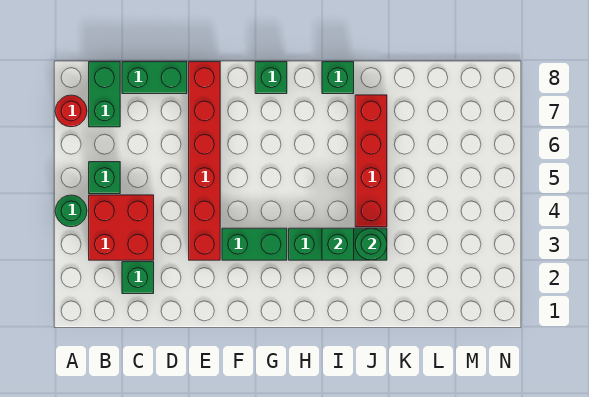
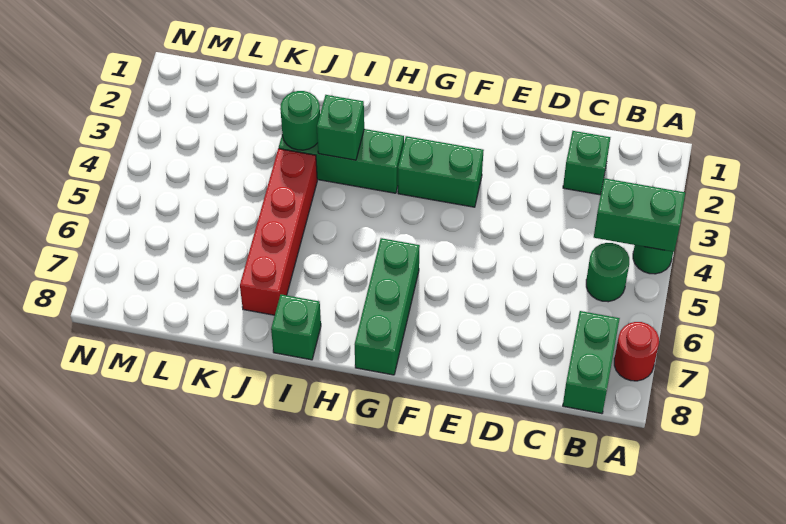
red 2x2 brick [89,195,154,260] -> none
green 1x1 brick [89,162,120,194] -> green 1x1 round brick [586,243,629,302]
green 1x2 brick [122,62,187,94] -> green 1x2 brick moved to [594,178,685,252]
red 1x6 brick [189,62,220,260] -> none
green 1x1 brick [255,62,287,94] -> green 1x3 brick [355,238,420,375]

